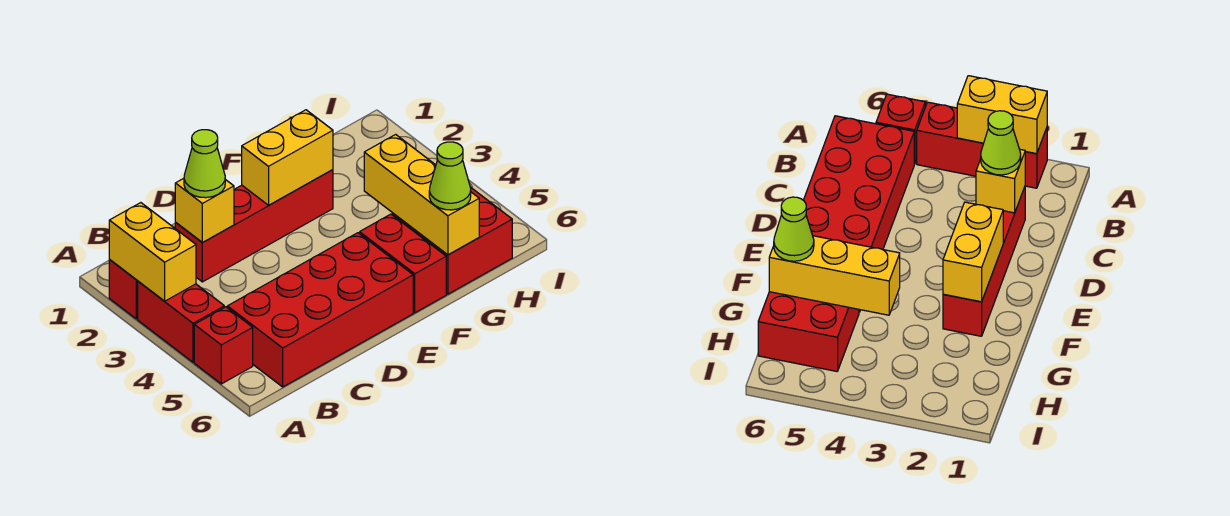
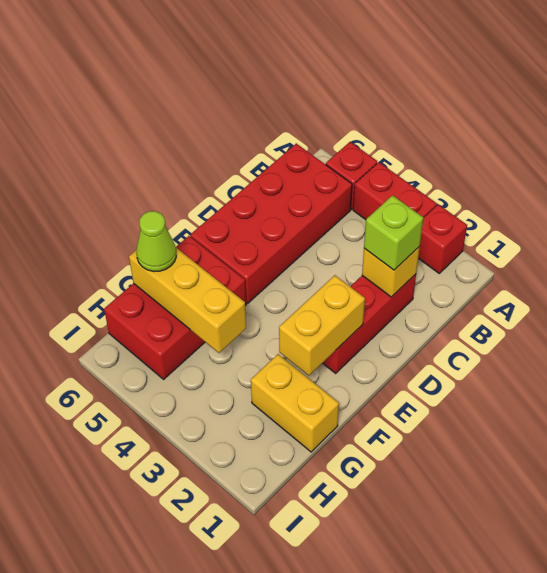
yellow 1x2 brick [109,203,196,301] -> yellow 1x2 brick moved to [251,354,339,452]
red 1x4 brick [175,170,333,282] -> red 1x3 brick [323,274,416,373]
lime 1x1 cone [184,130,225,198] -> lime 1x1 brick [364,195,423,270]

